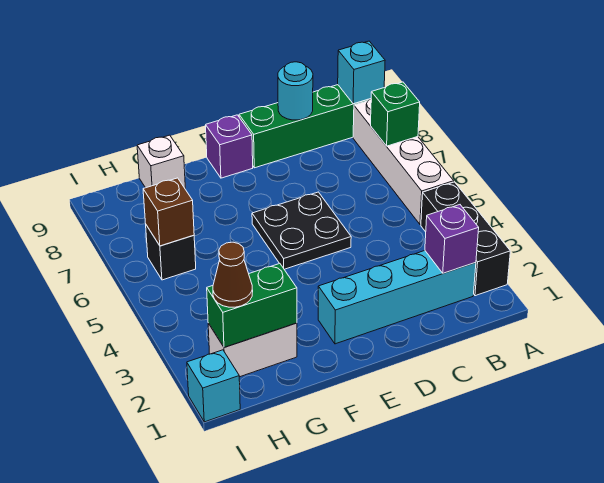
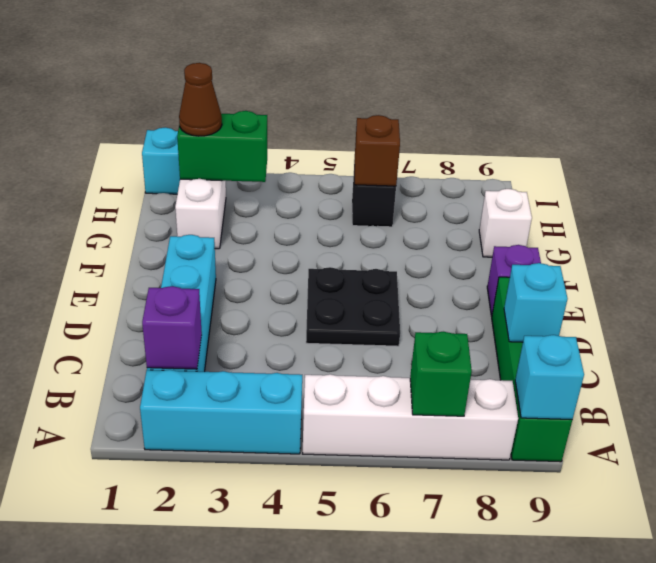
black 1x3 brick [421,182,510,296] -> cyan 1x3 brick [140,370,302,454]
cyan 1x1 round brick [278,62,313,120] -> cyan 1x1 brick [504,263,567,342]
green 1x2 brick [207,263,297,347] -> green 1x2 brick turned to [177,111,267,182]

